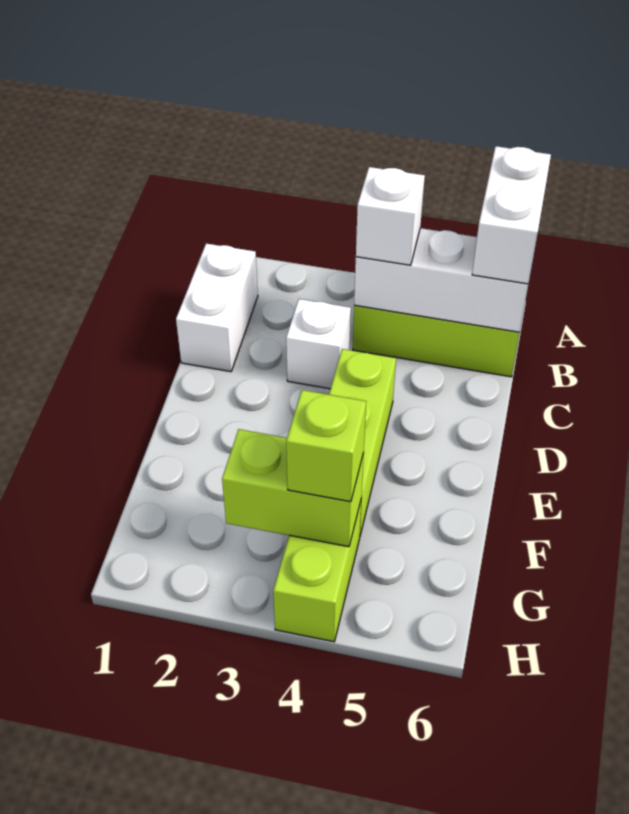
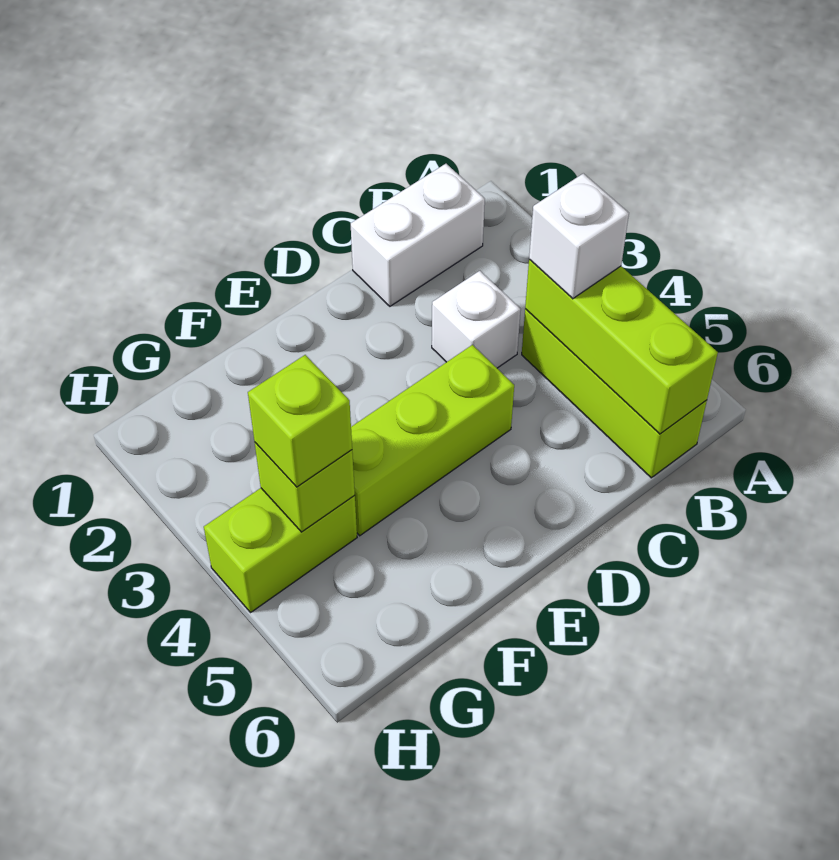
white 1x2 brick [472,146,551,284] -> none
white 1x3 brick [354,228,528,332] -> lime 1x3 brick [525,260,718,434]
lime 1x2 brick [222,429,364,547] -> lime 1x1 brick [255,443,355,532]

